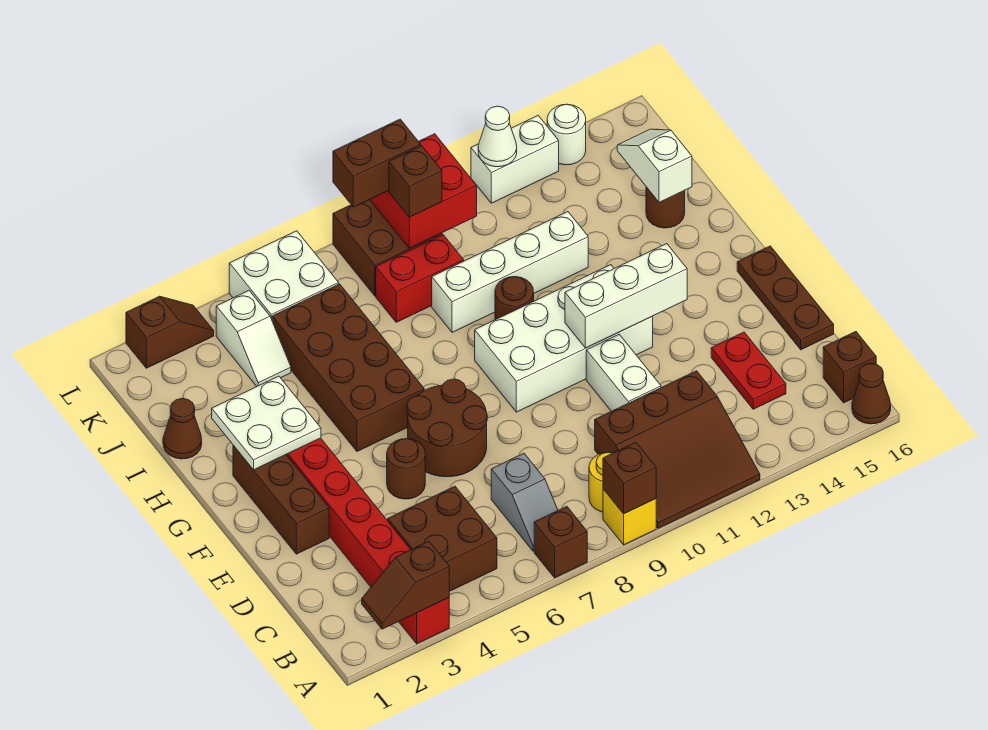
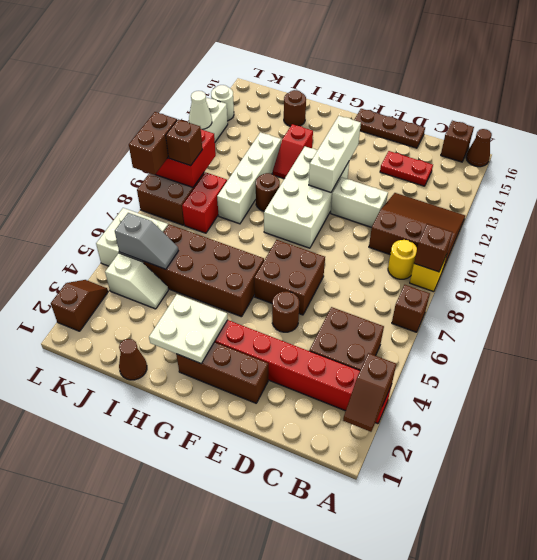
brown 3x3 slope [595,371,760,528] -> brown 3x3 slope turned to [369,193,465,269]
grey 1x2 slope [491,453,558,551] -> grey 1x2 slope moved to [115,213,178,269]
brown 2x2 round brick [407,379,487,477] -> brown 2x2 brick [254,240,325,315]
none -> red 1x2 slope [273,124,313,179]
white 1x2 slope [617,129,692,202] -> none

